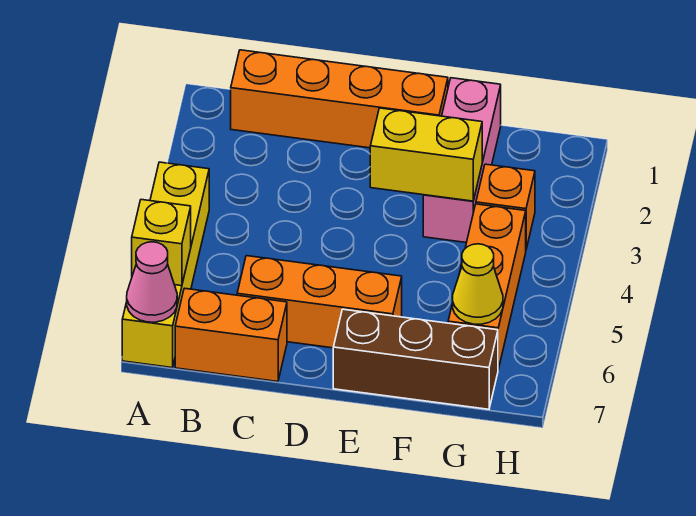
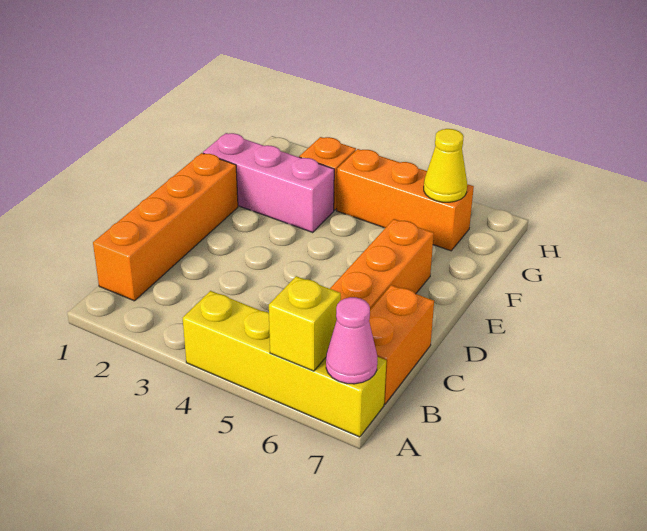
yellow 1x2 brick [370,108,482,201] -> none
brown 1x3 brick [333,309,498,409] -> none

